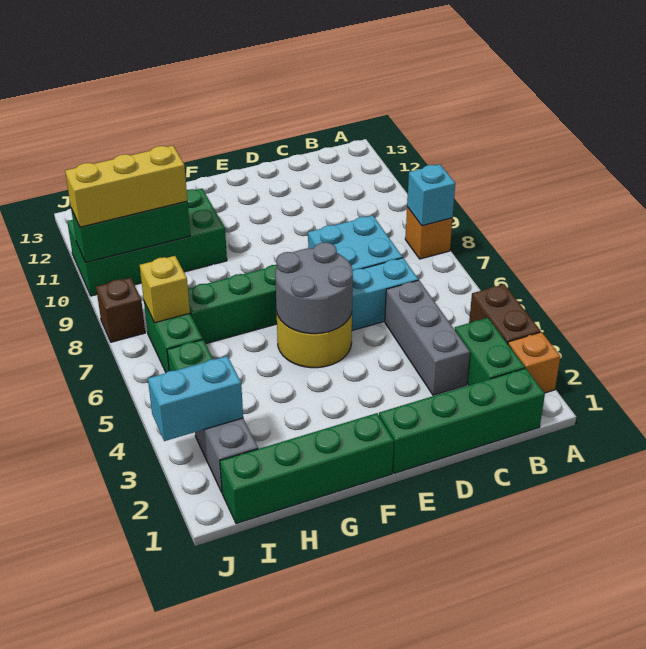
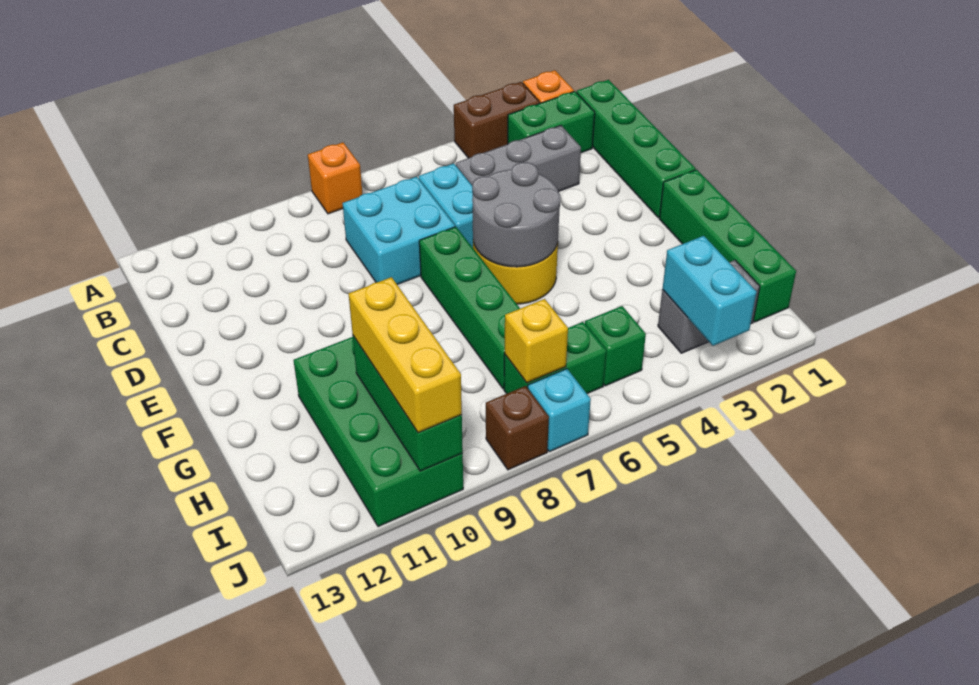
cyan 1x1 brick [407,164,455,226] -> cyan 1x1 brick moved to [528,369,591,452]

